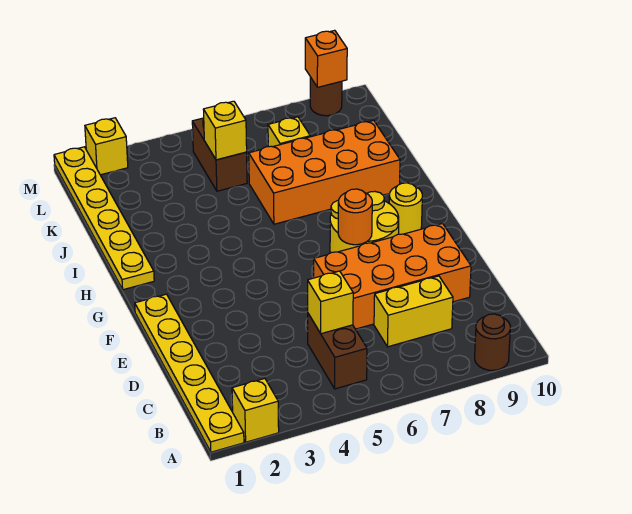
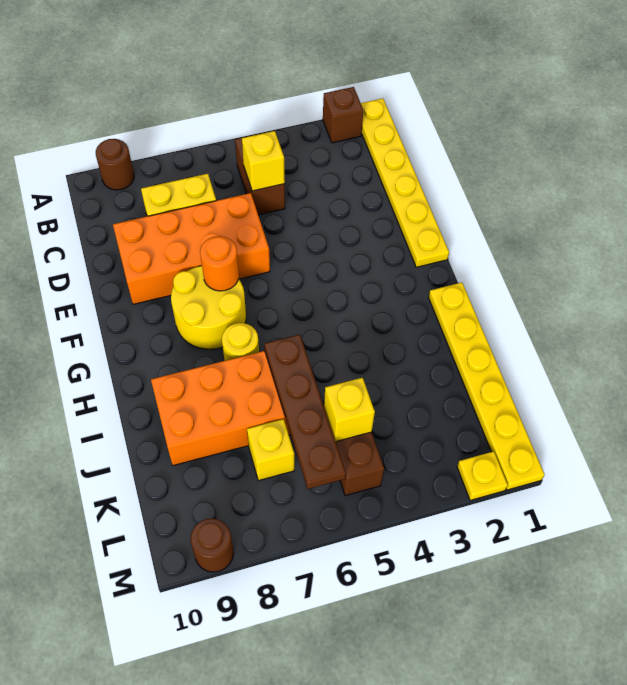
yellow 1x1 brick [232,379,279,442] -> brown 1x1 brick [323,87,363,143]
yellow 1x1 round brick [389,183,422,234] -> yellow 1x1 round brick moved to [222,323,259,361]
none -> brown 1x4 plate [264,335,346,489]
yellow 1x1 brick [85,118,128,175] -> yellow 1x1 plate [457,451,508,500]
orange 1x1 brick [305,30,347,87] -> none

